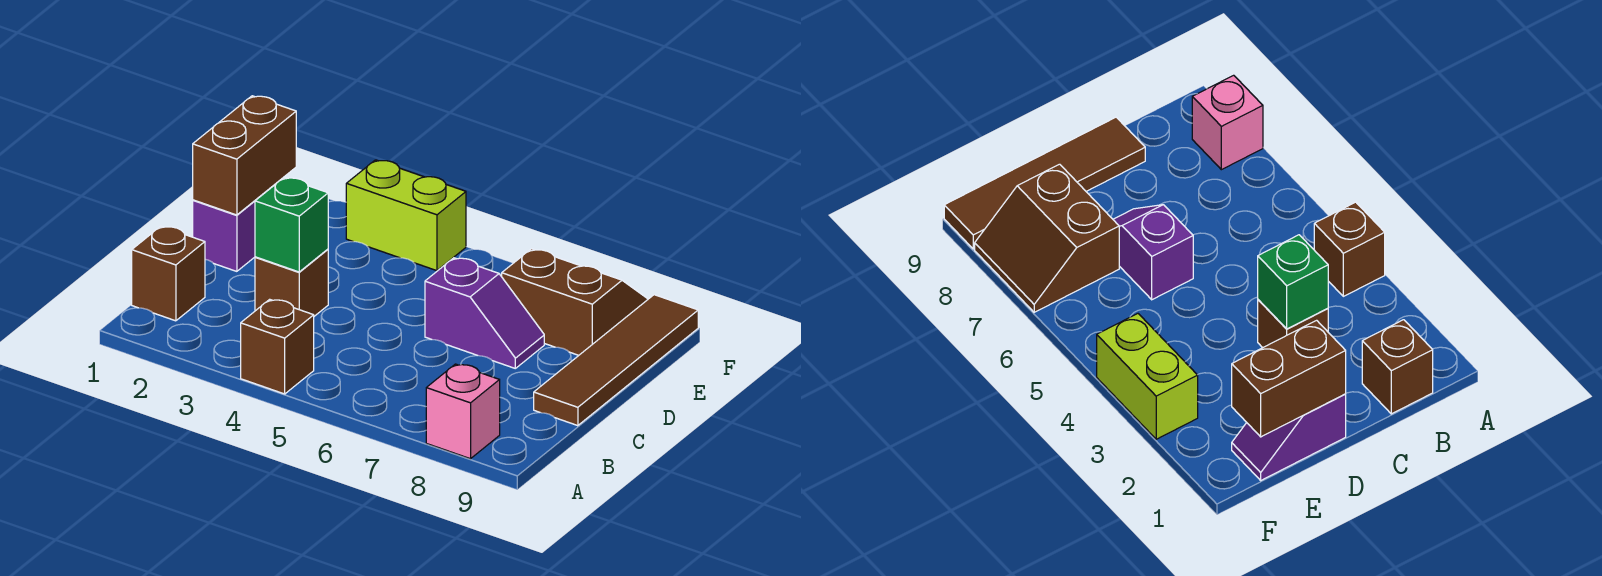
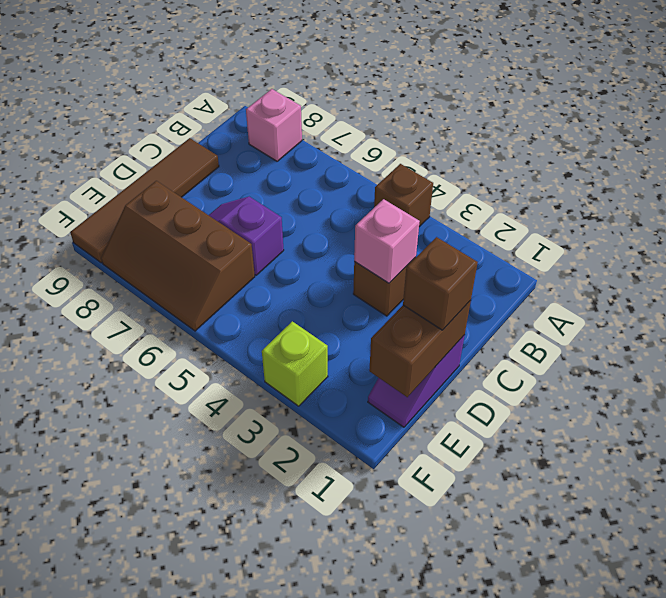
brown 1x1 brick [132,226,205,321] -> brown 1x1 brick moved to [403,237,478,330]
green 1x1 brick [255,178,328,272] -> pink 1x1 brick [354,199,420,283]
brown 2x2 slope [502,249,648,355] -> brown 2x3 slope [101,181,255,331]
lime 1x2 brick [346,160,466,271] -> lime 1x1 brick [262,321,328,406]

